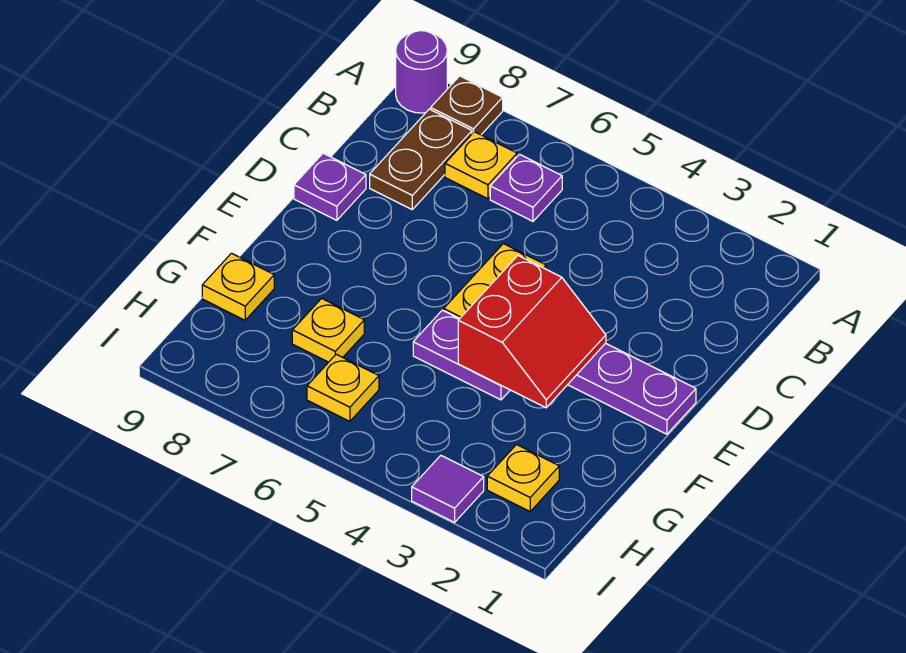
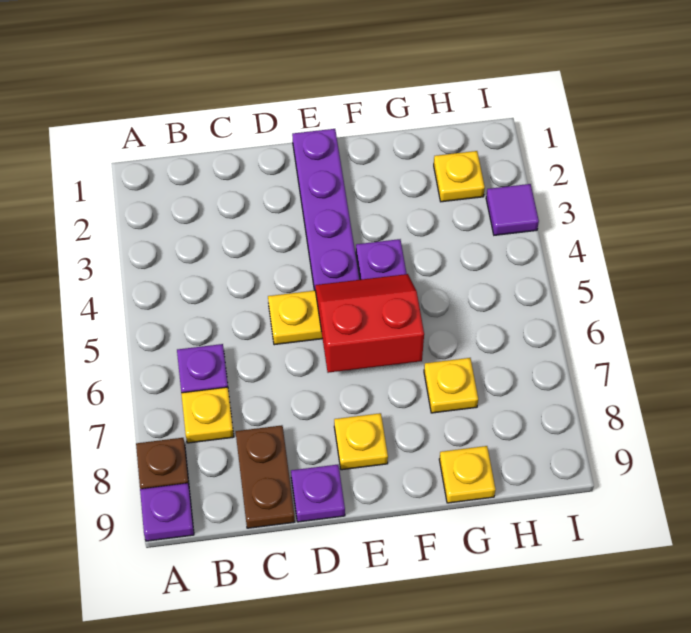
purple 1x1 round brick [396,31,447,113] -> purple 1x1 plate [140,483,194,541]
brown 1x2 plate [370,109,472,209] -> brown 1x2 plate turned to [236,425,295,528]
red 2x2 slope [458,256,606,408] -> red 2x2 slope moved to [315,274,424,373]
yellow 1x1 plate [307,354,379,421] -> yellow 1x1 plate moved to [334,413,388,470]

